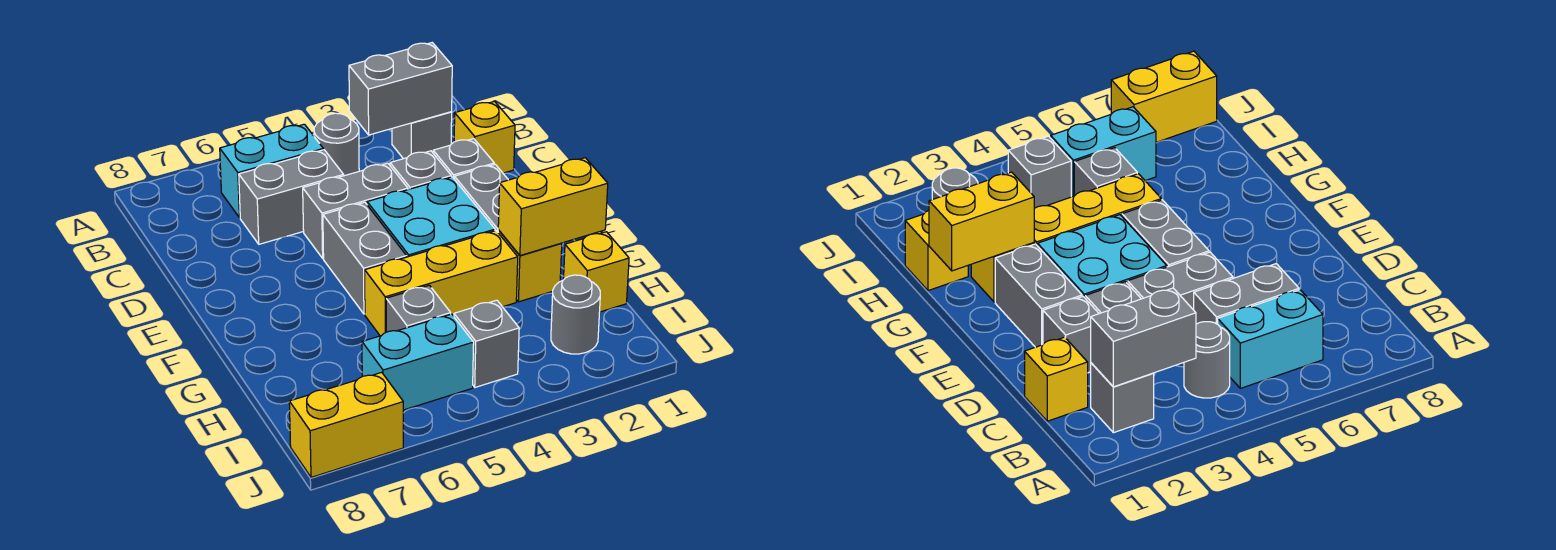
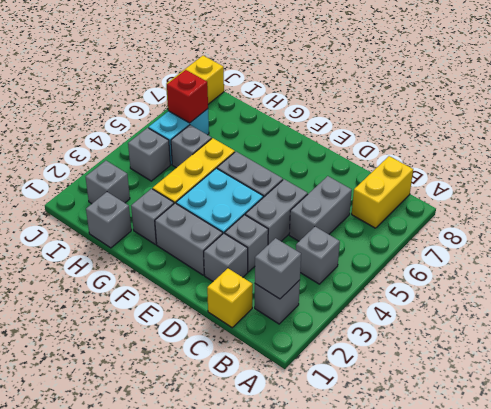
grey 1x2 brick [349,43,452,135] -> grey 1x1 brick [255,238,301,299]
grey 1x1 round brick [314,113,359,176] -> grey 1x1 brick [296,227,340,284]
cyan 1x2 brick [220,124,323,218] -> none
yellow 1x2 brick [498,158,608,256] -> yellow 1x2 brick moved to [352,156,413,228]
yellow 1x1 brick [498,230,562,302] -> grey 1x1 brick [131,189,174,245]
yellow 1x1 brick [564,232,629,312] -> grey 1x1 brick [86,192,131,248]
grey 1x1 round brick [551,275,600,354] -> grey 1x1 brick [85,161,130,204]
none -> red 1x1 brick [167,70,208,123]

